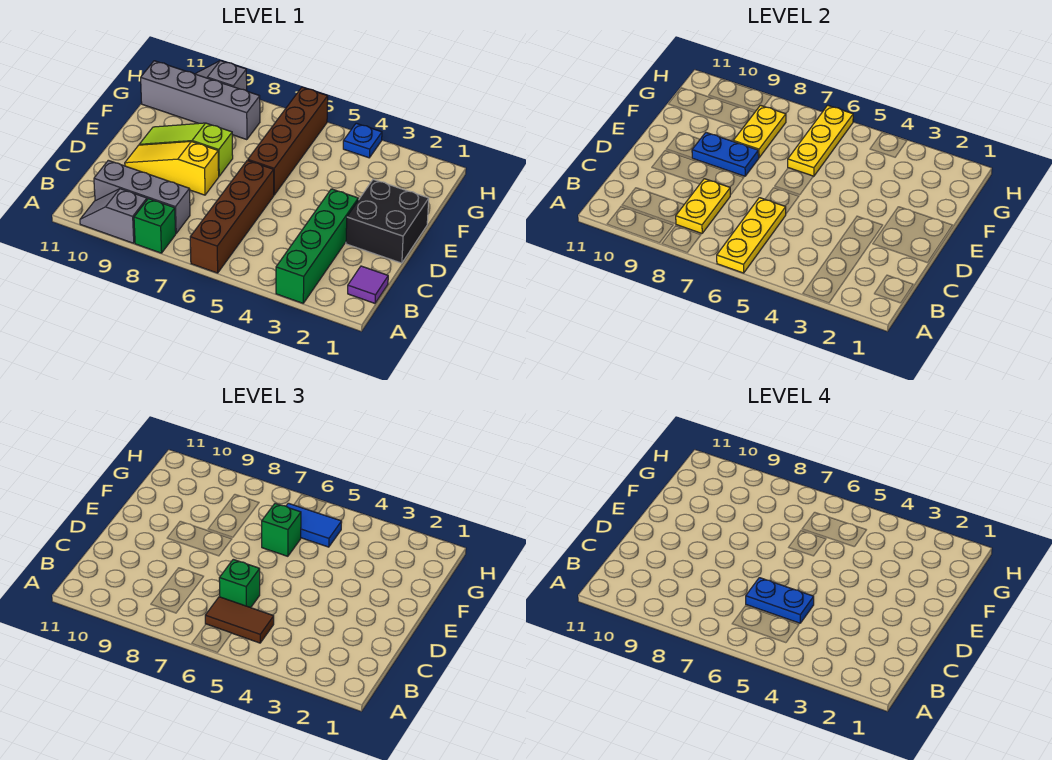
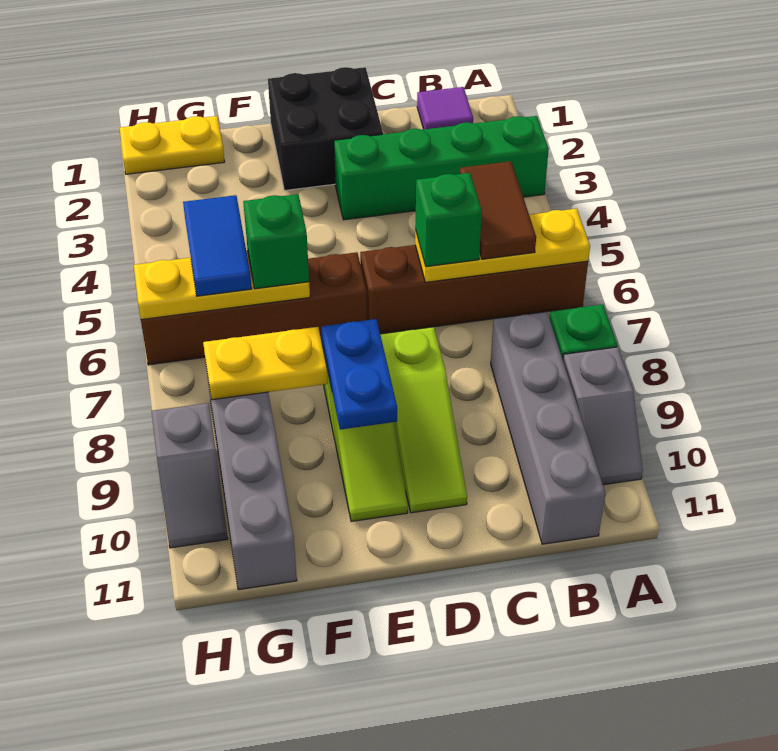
grey 1x3 brick [94,160,190,233] -> grey 1x4 brick [491,312,605,544]
yellow 1x2 plate [676,179,730,233] -> yellow 1x2 plate moved to [120,116,225,174]
blue 1x2 plate [746,578,814,623] -> none
yellow 1x3 slope [125,141,219,195] -> lime 1x3 slope [380,327,467,513]
blue 1x1 plate [343,123,382,158] -> none

